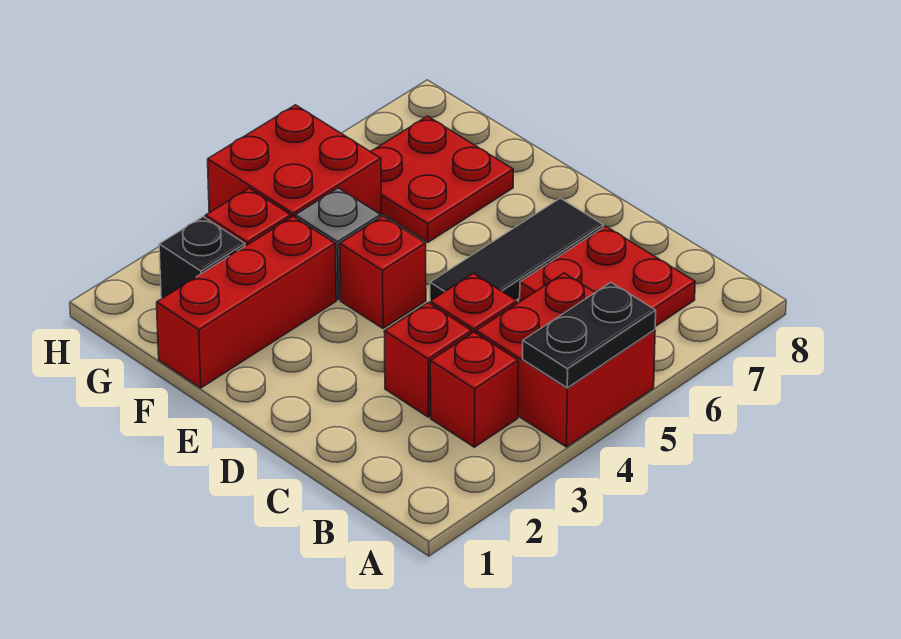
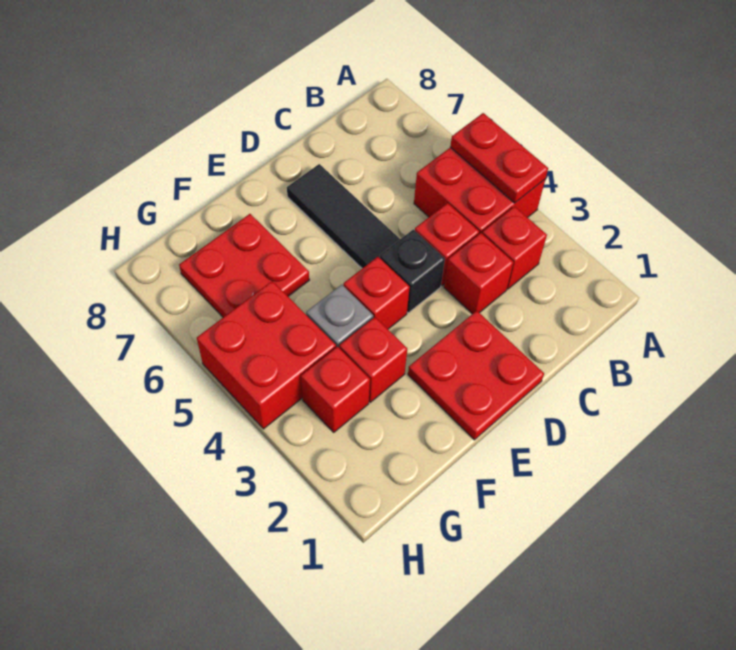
black 1x2 plate [523,282,656,388] -> red 1x2 plate [450,113,548,203]
red 2x2 plate [520,226,695,326] -> red 2x2 plate moved to [408,311,544,440]
red 1x3 brick [157,217,336,388] -> red 1x1 brick [339,317,407,402]
black 1x1 brick [159,217,245,299] -> black 1x1 brick moved to [380,229,445,313]

